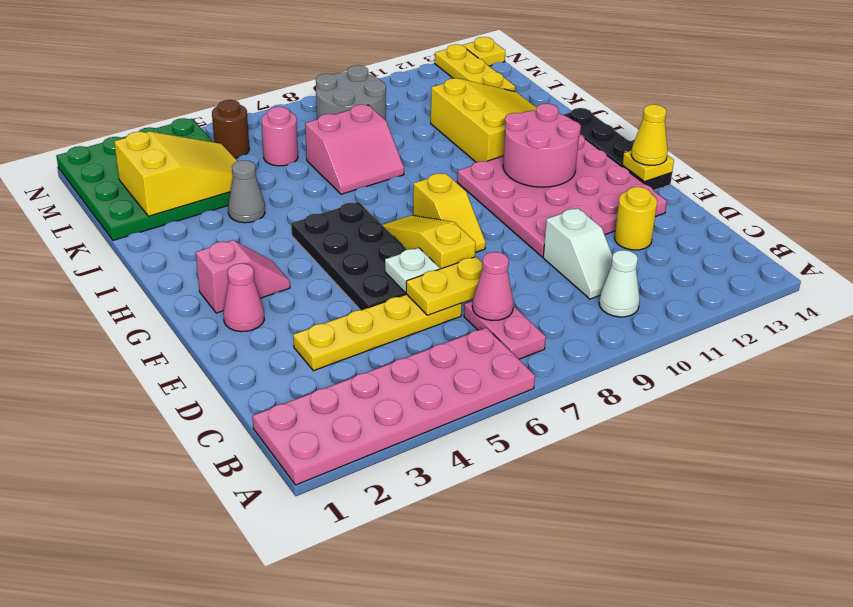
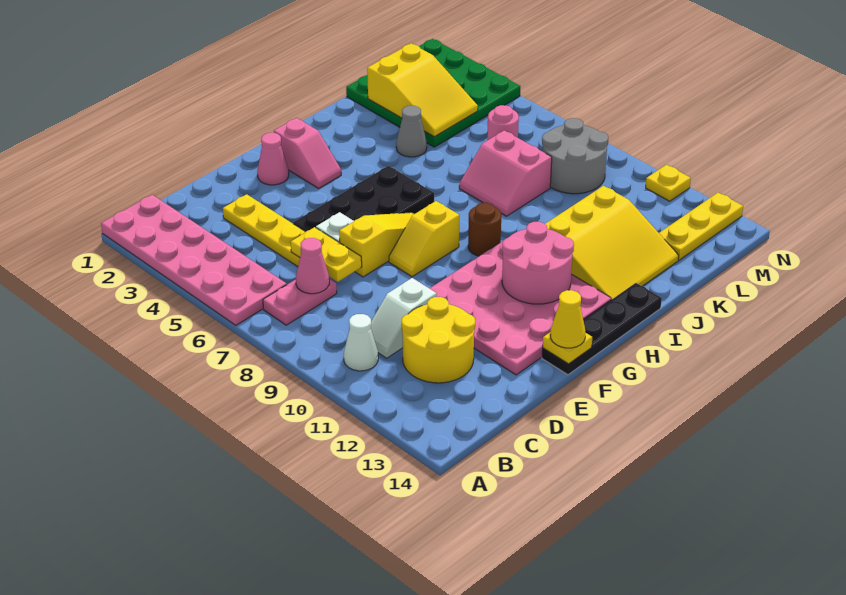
yellow 1x1 round brick [614,187,657,250] -> yellow 2x2 round brick [402,297,475,383]
brown 1x1 round brick [212,100,249,158] -> brown 1x1 round brick moved to [468,203,501,256]
yellow 1x1 plate [463,37,505,66] -> yellow 1x1 plate moved to [646,165,691,201]

